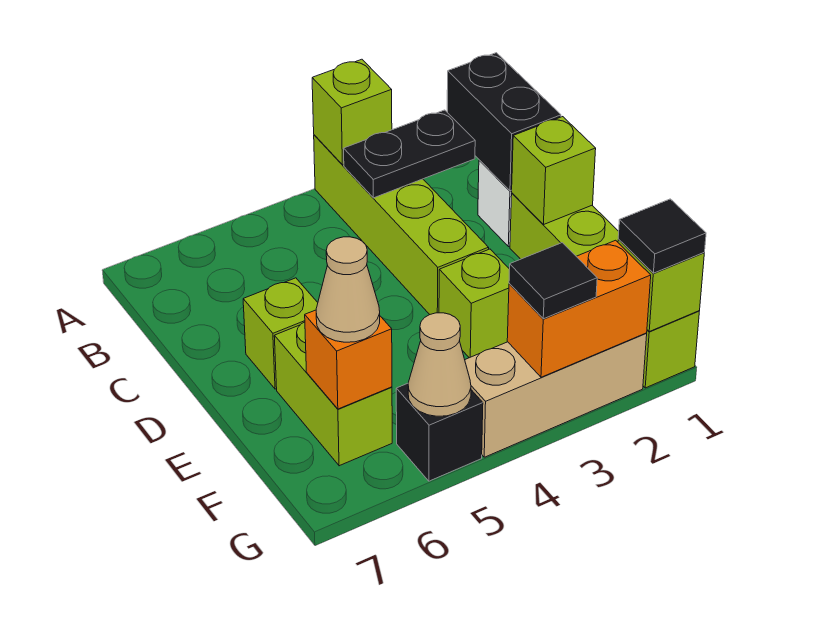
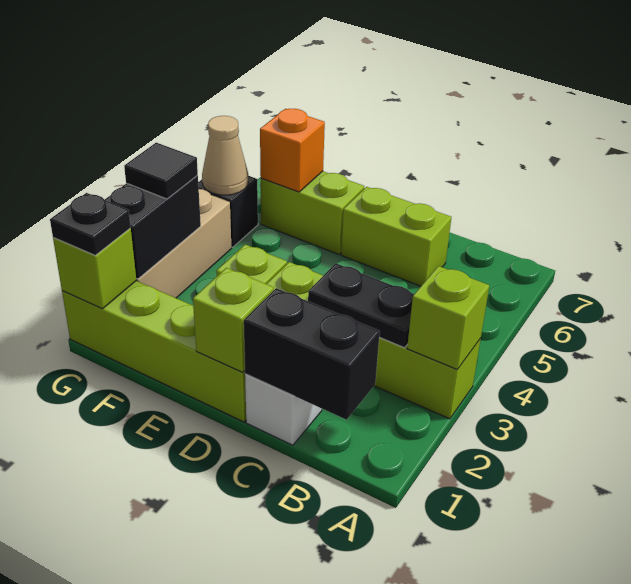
black 1x2 plate [344,110,475,198] -> black 1x2 plate turned to [308,263,414,348]
lime 1x1 brick [243,278,318,389] -> lime 1x2 brick [341,187,451,286]
tan 1x1 cone [316,237,380,342] -> none
black 1x1 tile [618,199,706,273] -> black 1x1 plate [50,193,131,255]
orange 1x2 brick [507,240,651,377] -> black 1x2 brick [105,175,201,279]

